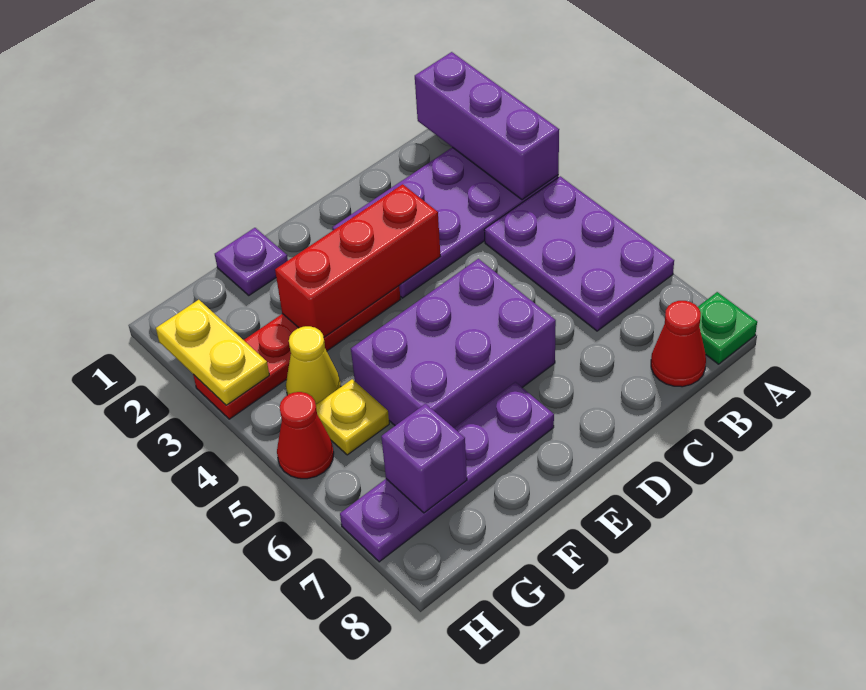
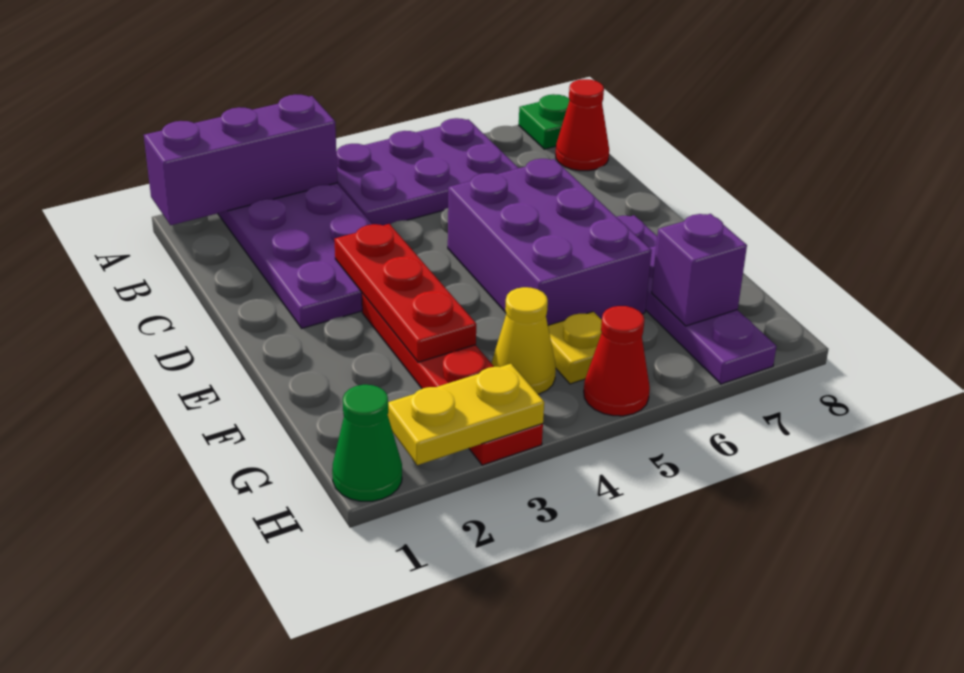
red 1x3 brick [275,184,440,337] -> red 1x3 plate [334,224,476,362]
purple 1x1 plate [215,228,288,295] -> none
none -> green 1x1 cone [332,385,402,501]

